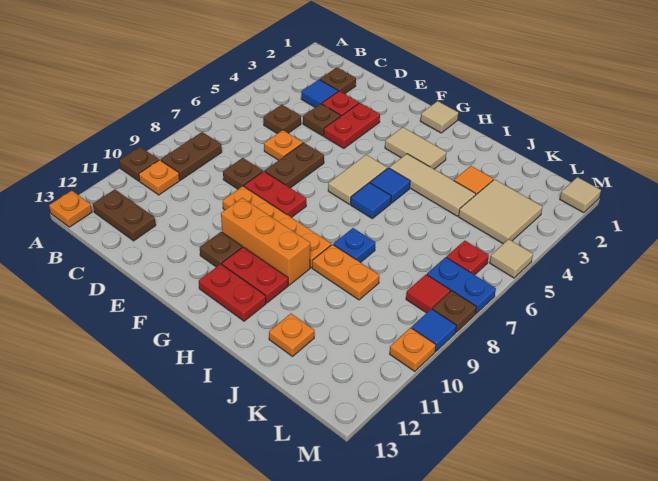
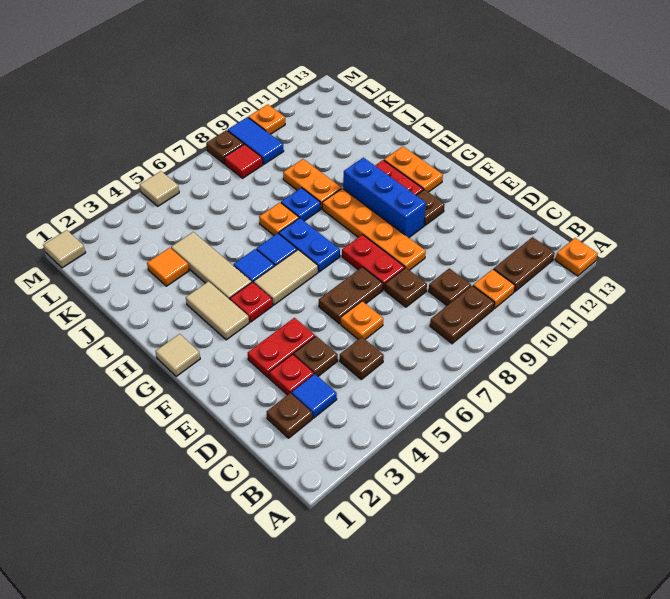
brown 1x1 plate [119,147,159,181] -> brown 1x1 plate moved to [429,268,471,305]
brown 1x2 plate [93,189,156,241] -> brown 1x2 plate turned to [494,237,555,292]
orange 1x3 brick [221,198,310,285] -> blue 1x3 brick [343,158,426,238]
red 1x2 plate [199,264,266,321] -> orange 1x2 plate [384,146,443,192]
orange 1x1 plate [269,314,314,356] -> orange 1x1 plate moved to [259,203,299,235]
tan 2x2 tile [459,179,543,244] -> none
red 1x1 plate [447,241,489,275] -> red 1x1 plate moved to [230,282,273,322]
blue 1x2 plate [427,257,496,314] -> blue 1x2 plate moved to [279,218,340,272]
blue 1x1 tile [412,309,456,352] -> blue 1x2 tile [228,117,284,164]

